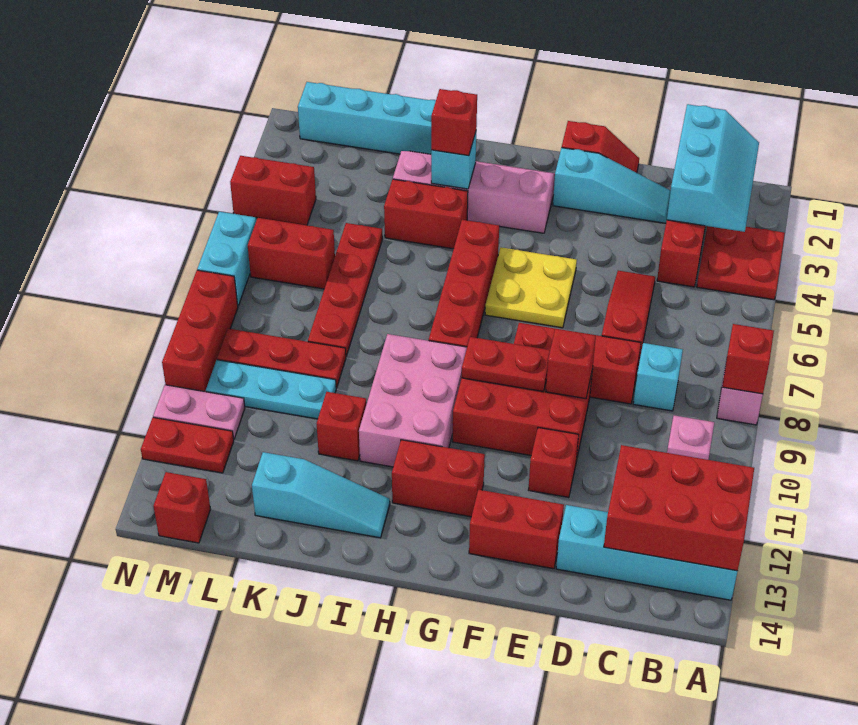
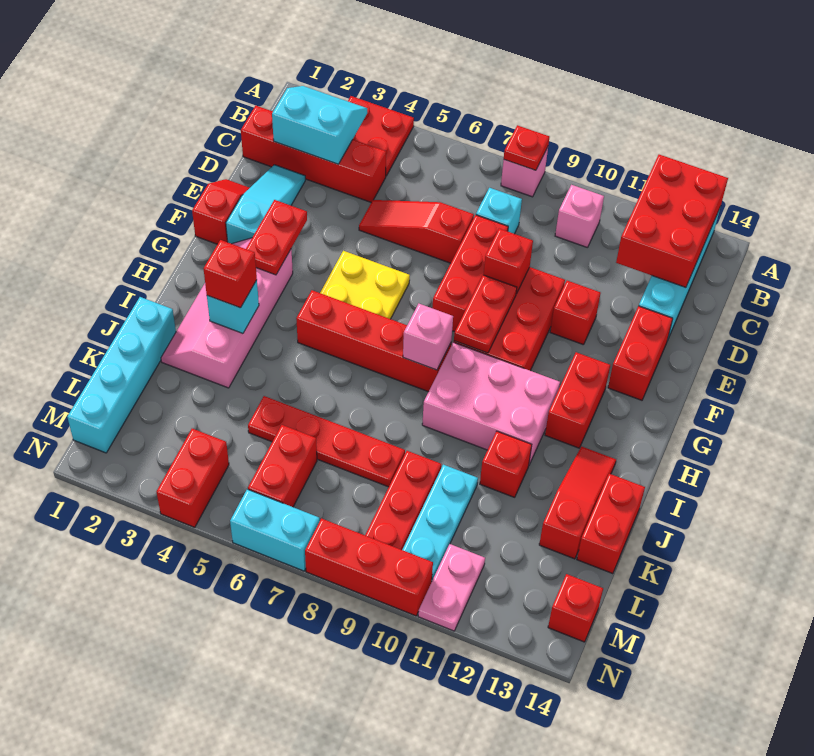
red 1x1 brick [722,324,774,394] -> red 1x1 plate [504,125,549,170]
cyan 2x3 slope [667,104,759,232] -> cyan 2x2 slope [272,86,367,164]
none -> pink 1x1 brick [403,304,453,370]
red 1x2 brick [384,179,468,249] -> red 1x2 brick moved to [577,474,645,574]
cyan 1x3 slope [252,452,390,538] -> red 1x3 slope [539,446,616,559]
red 1x2 plate [141,417,234,473] -> red 1x2 plate moved to [246,200,307,275]

